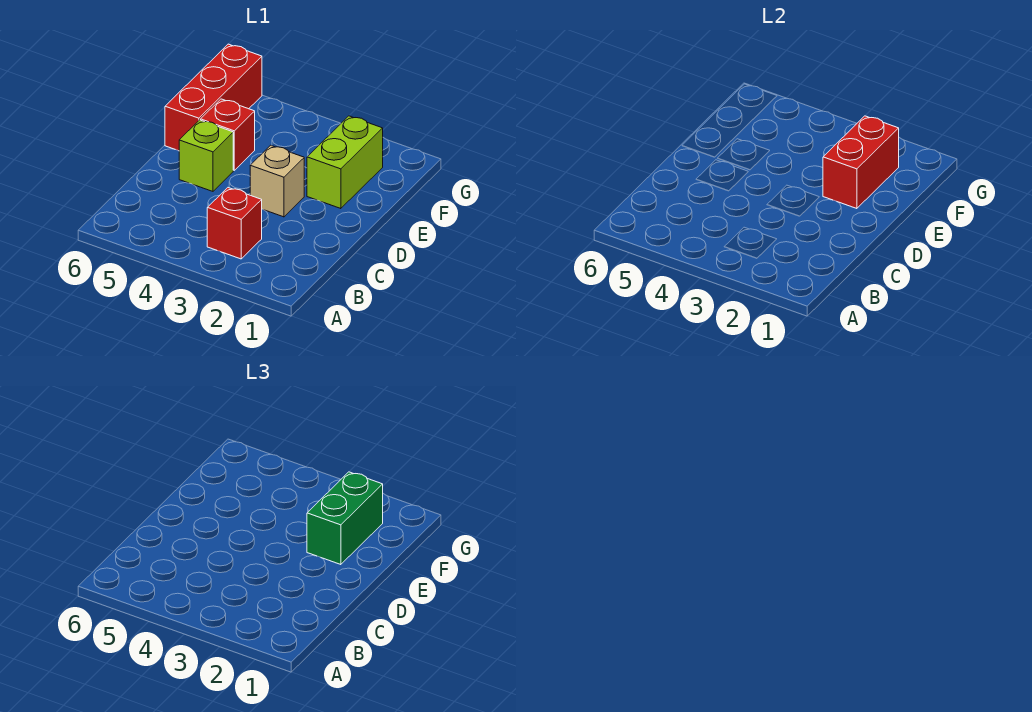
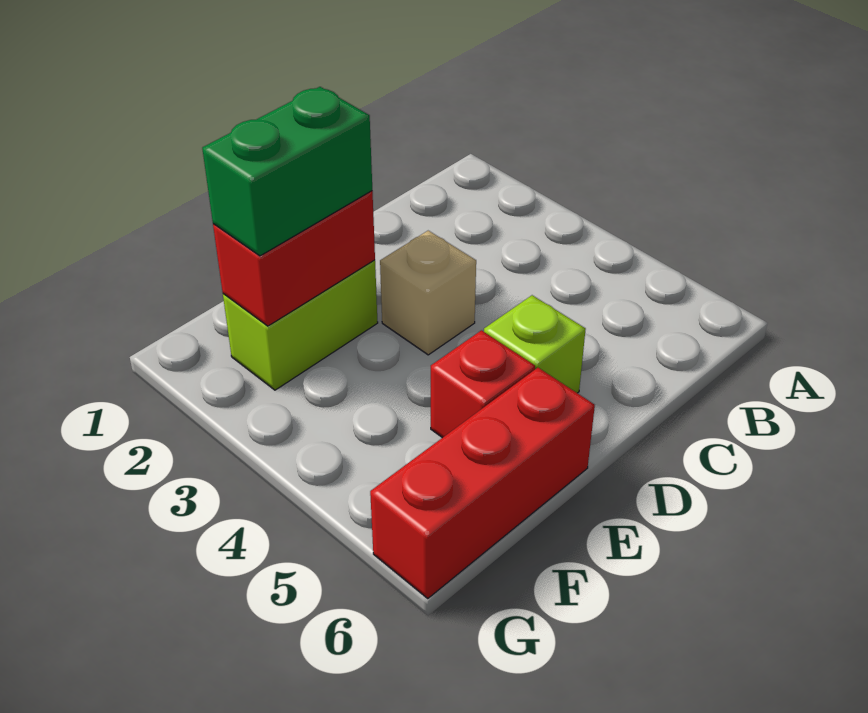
red 1x1 brick [207,188,262,259] -> none

